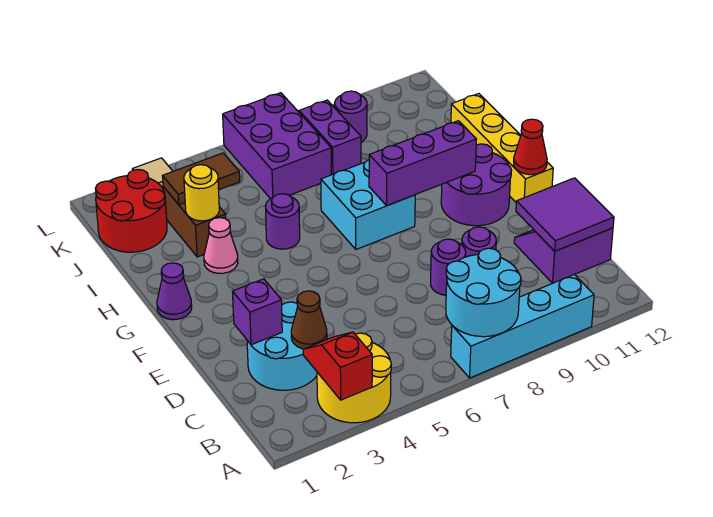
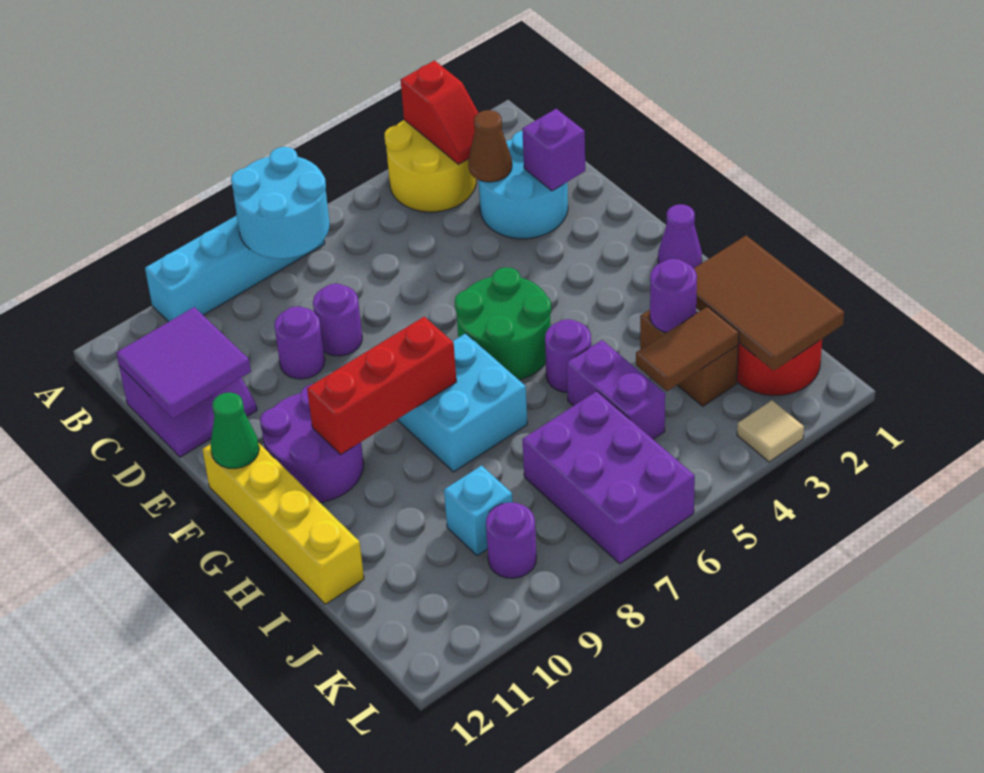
none -> green 2x2 round brick [455,267,551,380]
red 1x1 cone [514,119,547,175] -> green 1x1 cone [211,392,259,469]
purple 1x3 brick [369,121,476,206] -> red 1x3 brick [307,317,456,454]
pink 1x1 cone [204,218,238,273] -> none
none -> brown 2x3 tile [694,236,844,371]
yellow 1x1 round brick [184,165,219,221] -> purple 1x1 round brick [650,259,697,333]
purple 1x2 brick [299,100,361,175] -> purple 1x2 brick moved to [567,340,665,439]
none -> cyan 1x1 brick [444,465,513,556]

